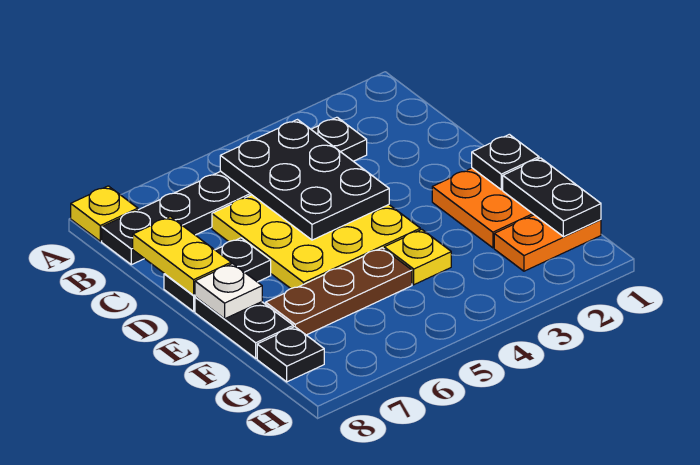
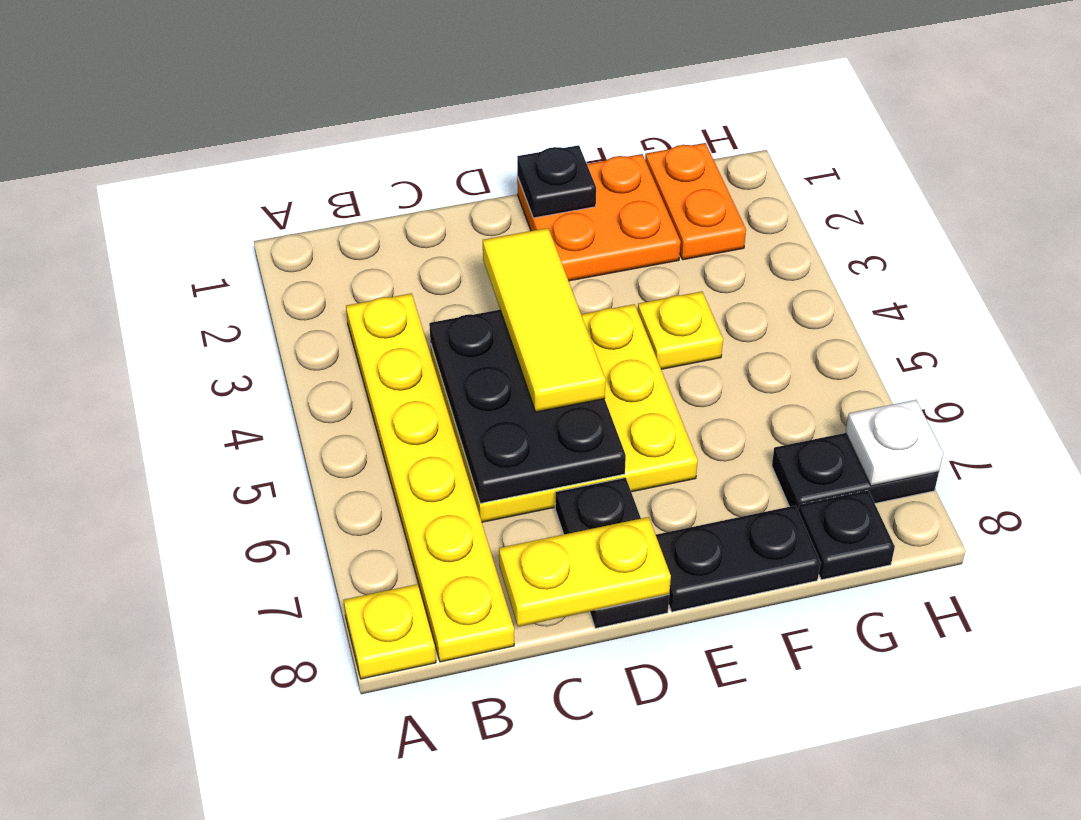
black 1x6 plate [102,117,367,265] -> yellow 1x6 plate [346,293,514,662]
black 2x3 plate [220,120,389,240] -> black 2x3 plate turned to [429,310,626,504]
none -> yellow 1x3 tile [483,228,606,412]
white 1x1 plate [195,264,262,319] -> white 1x1 plate moved to [845,400,943,486]
black 1x2 plate [503,158,601,237] -> black 1x2 plate moved to [772,433,939,510]
brown 1x3 plate [266,248,412,335] -> none

